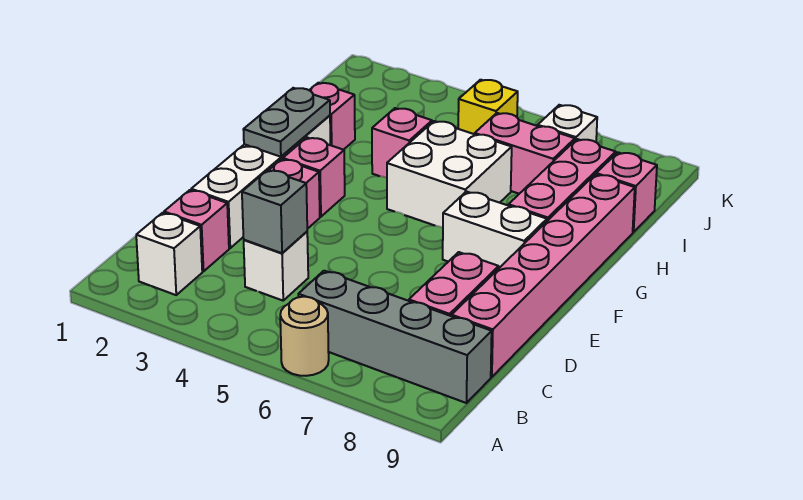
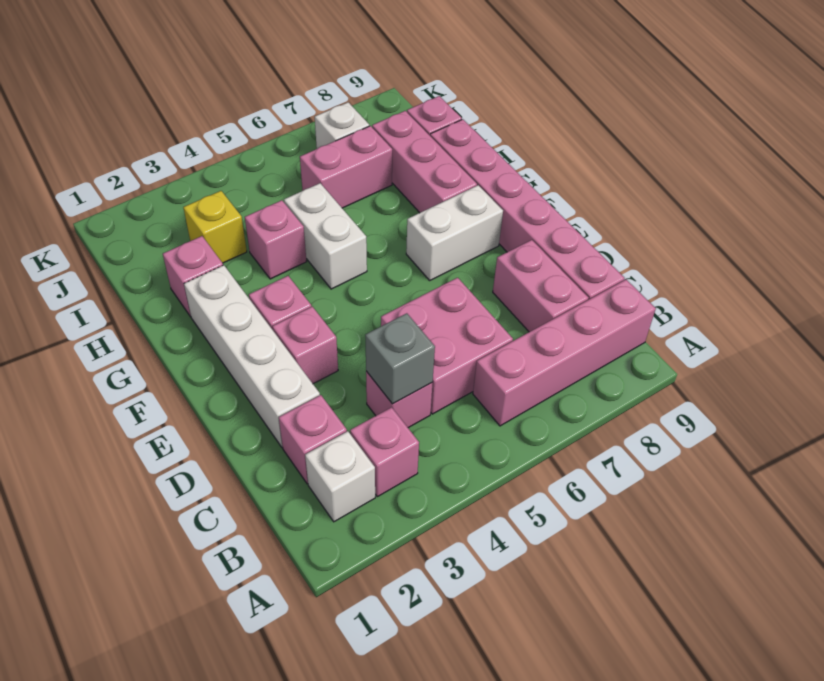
tan 1x1 round brick [280,297,329,376] -> none
none -> pink 1x1 brick [350,407,419,497]
grey 1x4 brick [298,271,492,403] -> pink 1x4 brick [473,280,656,426]
white 1x1 brick [244,232,308,301] -> pink 1x1 brick [366,371,432,428]
none -> pink 2x2 brick [381,278,513,414]
grey 1x2 plate [243,88,330,157] -> none
white 2x2 brick [387,121,512,228] -> white 1x2 brick [284,183,367,289]
yellow 1x1 brick [458,80,518,134] -> yellow 1x1 brick moved to [183,191,247,263]

